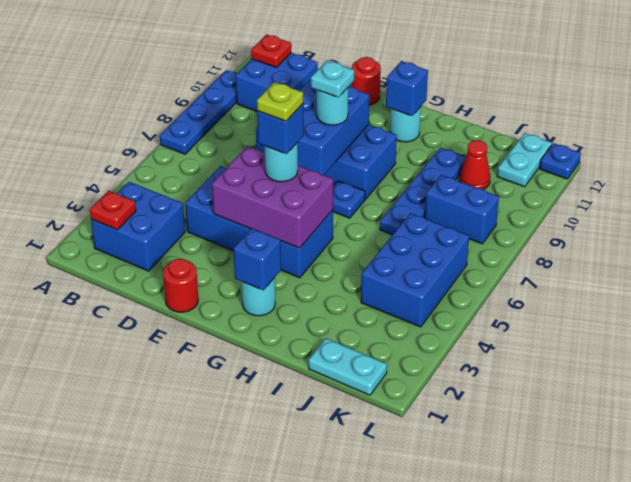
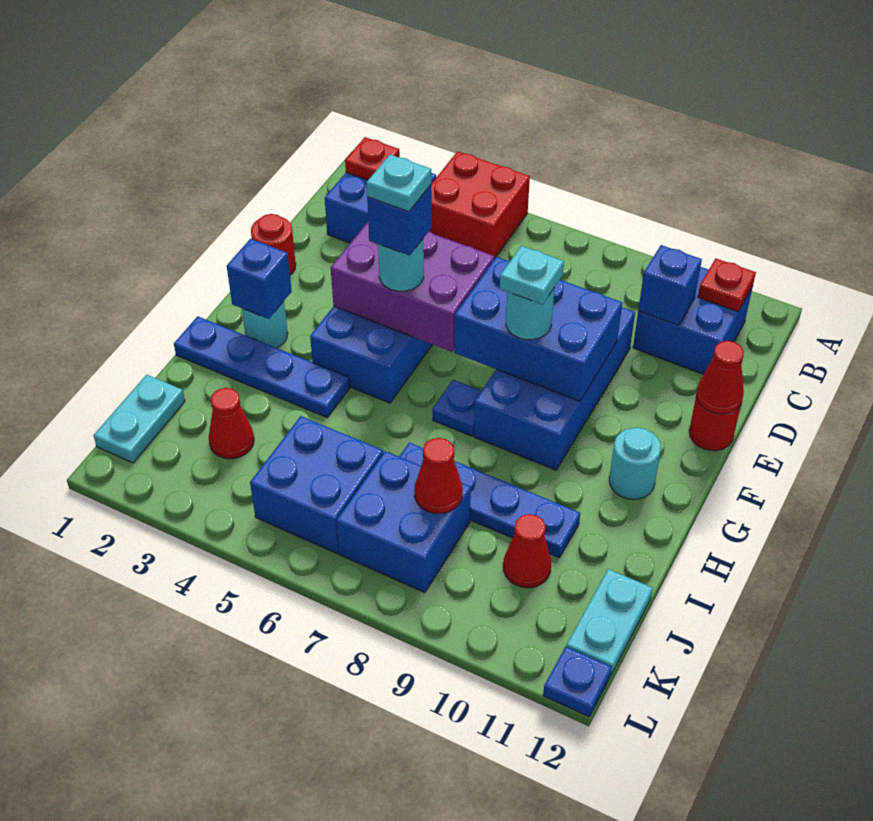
none -> red 2x2 brick [429,151,530,259]
blue 1x4 plate [160,70,237,154] -> blue 1x4 plate moved to [174,316,349,418]
purple 2x3 brick [212,146,333,248] -> purple 2x3 brick turned to [331,222,494,352]
none -> red 1x1 cone [696,341,744,414]
lime 1x1 plate [257,82,303,121] -> cyan 1x1 plate [367,155,431,212]
blue 1x1 brick [386,61,428,116] -> blue 1x1 brick moved to [638,245,702,325]
none -> red 1x1 cone [209,388,254,459]
blue 2x3 brick [361,213,469,327] -> blue 2x2 brick [250,416,383,554]
blue 1x2 brick [425,175,499,244] -> blue 2x2 brick [337,451,471,593]
none -> red 1x1 cone [415,438,462,513]
cyan 1x2 plate [497,133,552,187] -> cyan 1x2 plate turned to [566,569,653,674]

